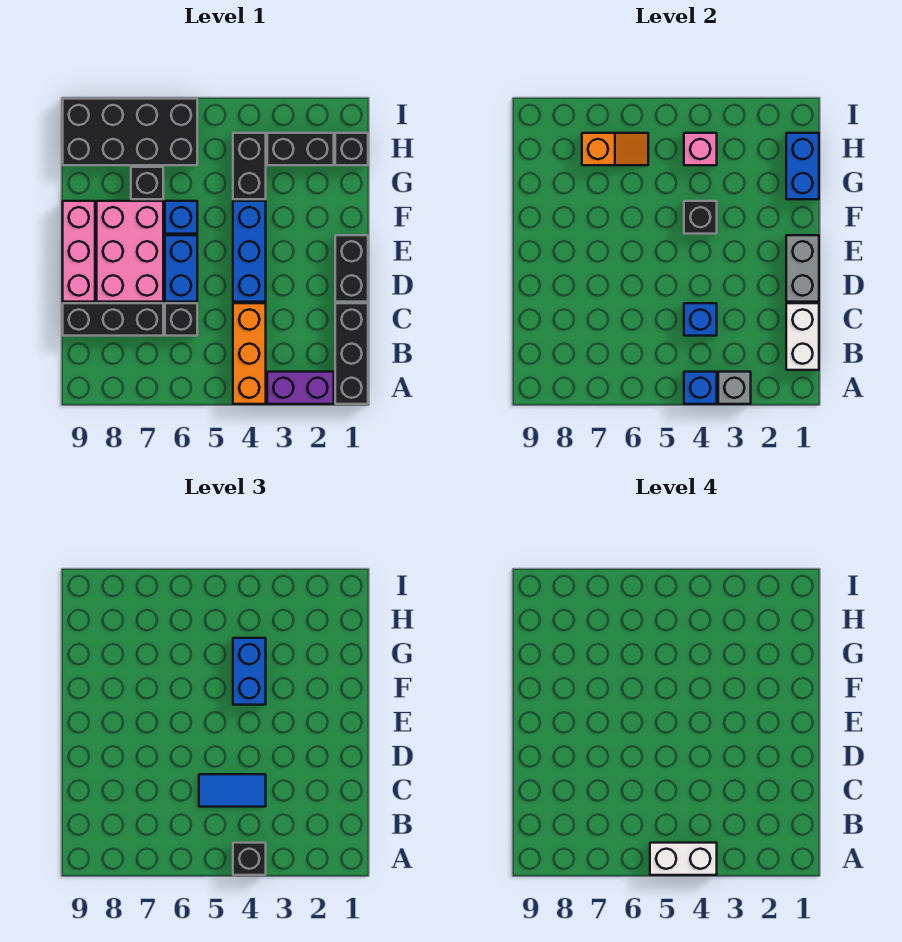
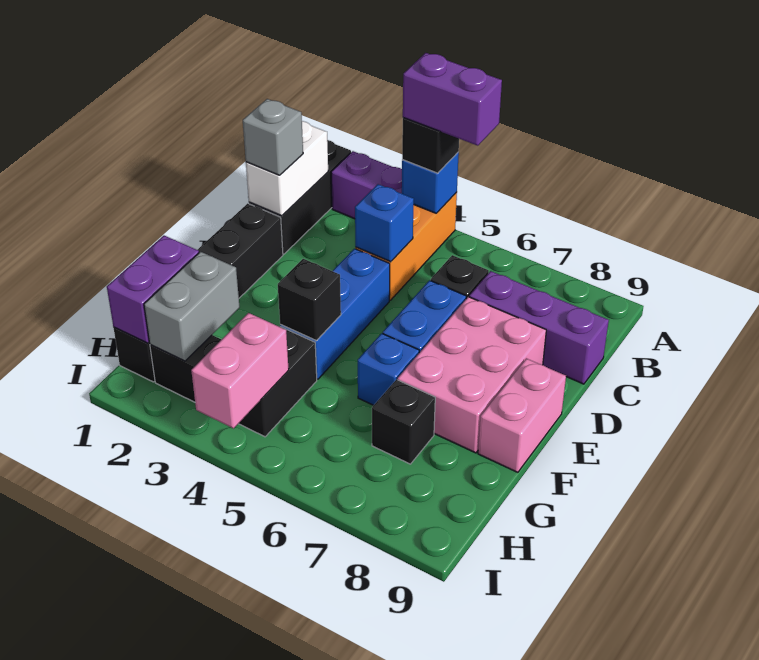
grey 1x1 brick [718,372,751,404] -> grey 1x1 brick moved to [243,99,303,175]
white 1x2 brick [650,843,717,875] -> purple 1x2 brick [403,53,502,146]
blue 1x2 tile [199,774,266,807] -> none
black 1x3 brick [63,303,163,336] -> purple 1x3 brick [469,271,609,384]
grey 1x2 brick [786,235,819,302] -> grey 1x2 brick moved to [144,252,240,361]
pink 1x3 brick [63,201,95,302] -> pink 1x2 brick [478,358,566,472]
blue 1x2 brick [233,638,266,705] -> none
blue 1x2 brick [786,133,819,199] -> purple 1x2 brick [107,236,199,343]
pink 1x1 brick [684,133,717,165] -> pink 1x2 brick [191,313,289,428]
black 2x4 brick [63,99,197,165] -> none
orange 1x2 slope [582,133,648,165] -> none

